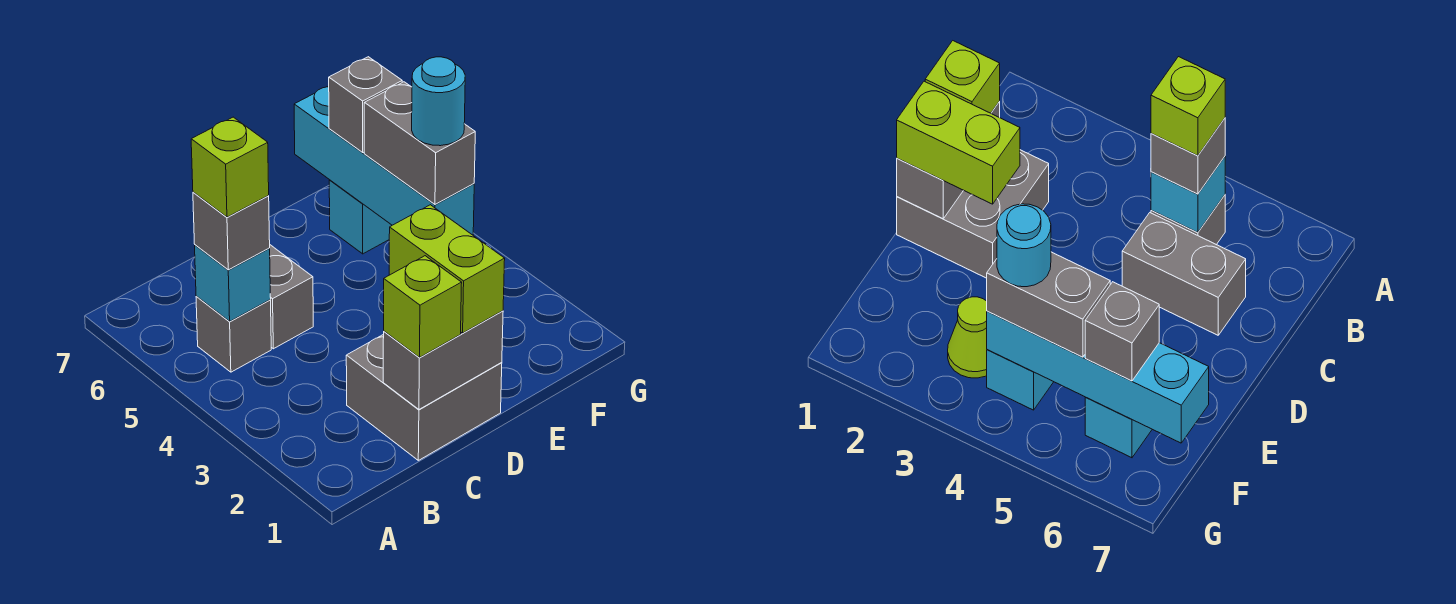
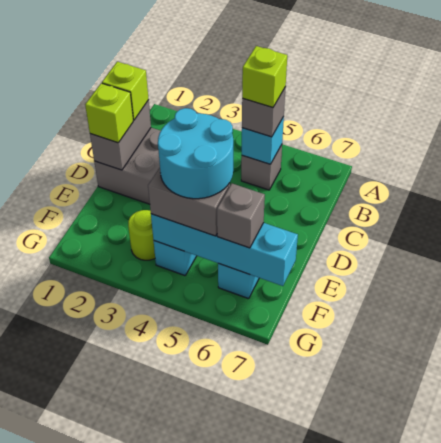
grey 1x2 brick [269,245,313,349] -> none
lime 1x2 brick [389,205,505,333] -> lime 1x1 brick [85,83,133,143]
lime 1x1 cone [948,297,987,378] -> lime 1x1 round brick [128,210,155,260]
cyan 1x1 round brick [412,57,465,146] -> cyan 2x2 round brick [158,108,233,199]

